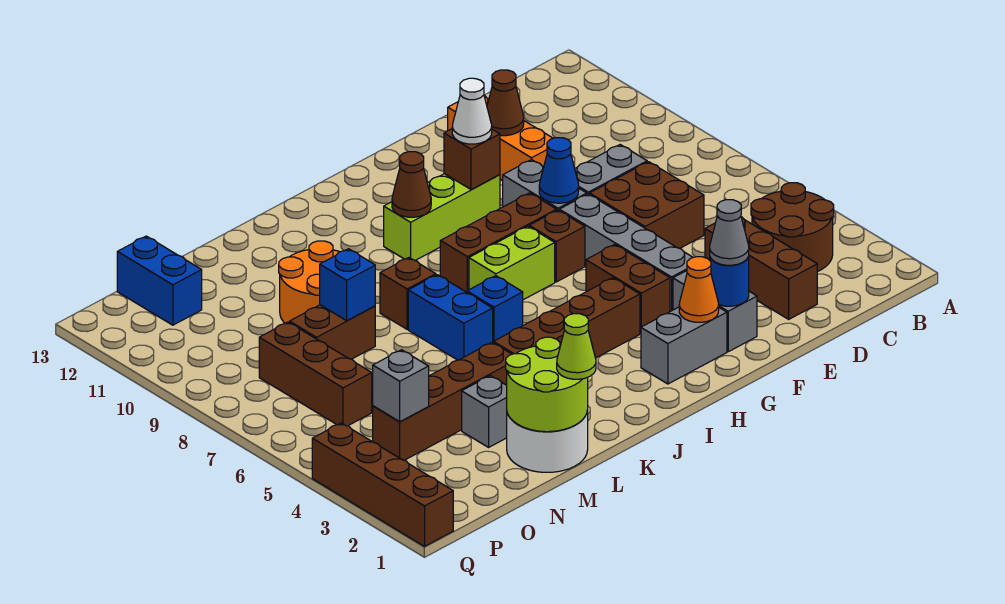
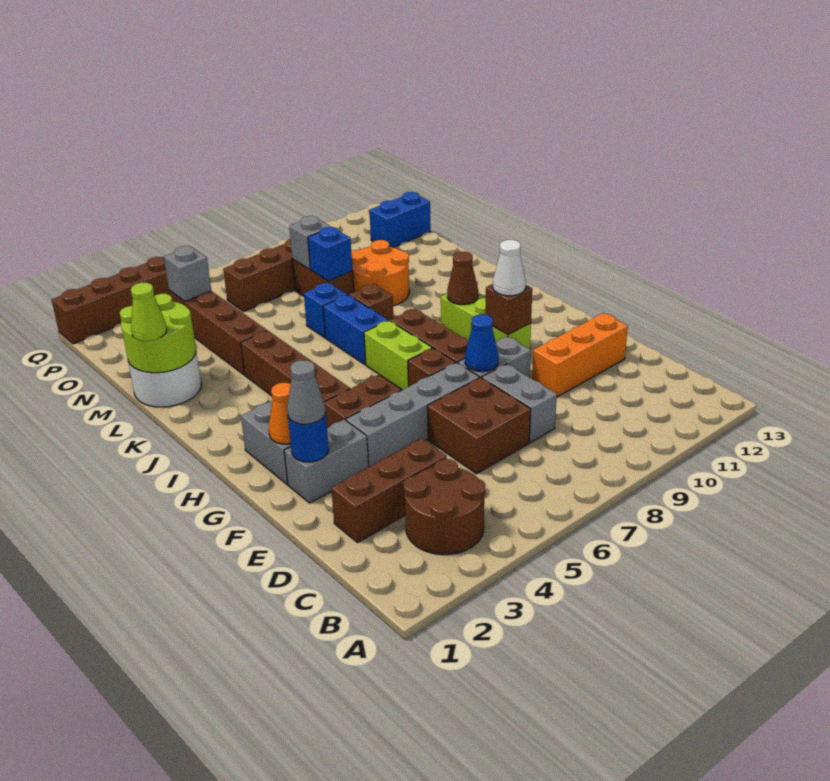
brown 1x1 cone [487,70,524,136] -> none
blue 1x1 brick [467,276,523,343] -> blue 1x1 brick moved to [304,283,347,338]
blue 1x2 brick [408,275,493,360] -> blue 1x2 brick turned to [323,295,388,365]
grey 1x1 brick [462,376,507,447] -> grey 1x1 brick moved to [289,216,331,269]

